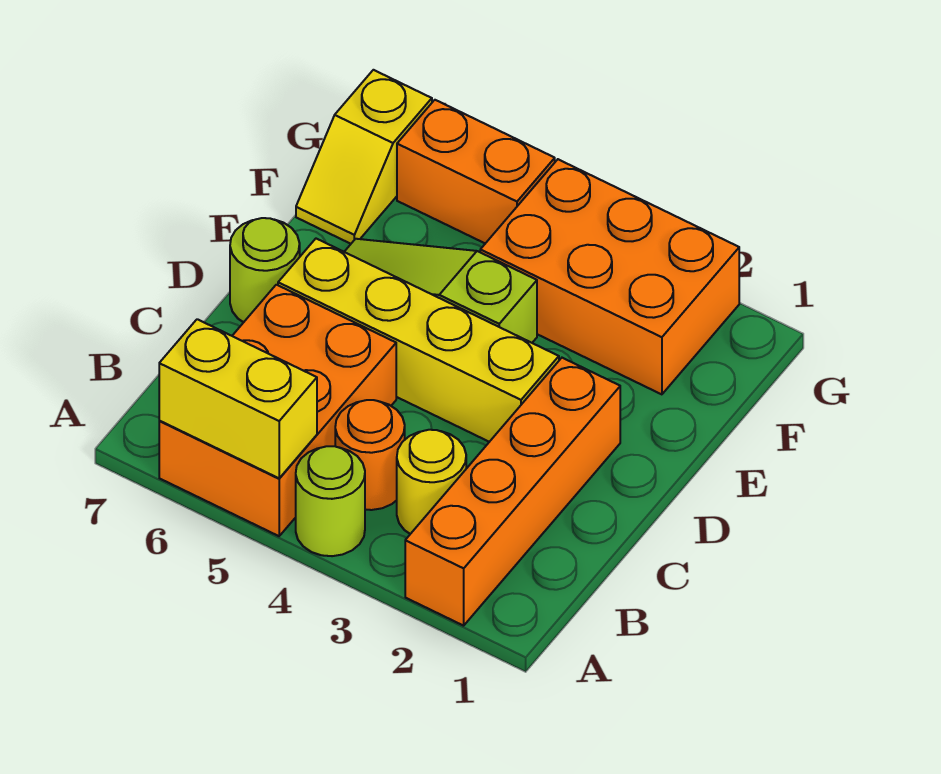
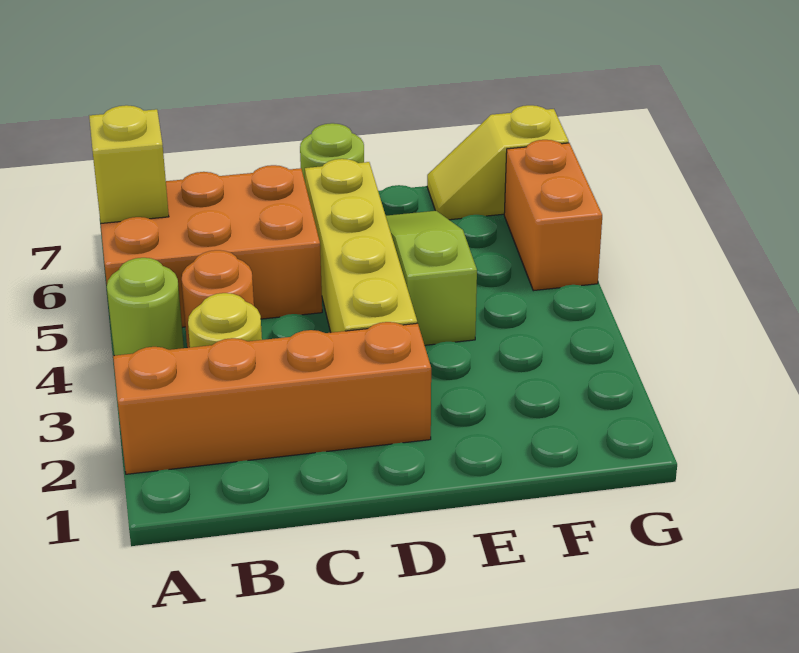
yellow 1x2 brick [159,319,317,478] -> yellow 1x1 brick [89,105,169,223]
orange 2x3 brick [480,159,739,394] -> none

